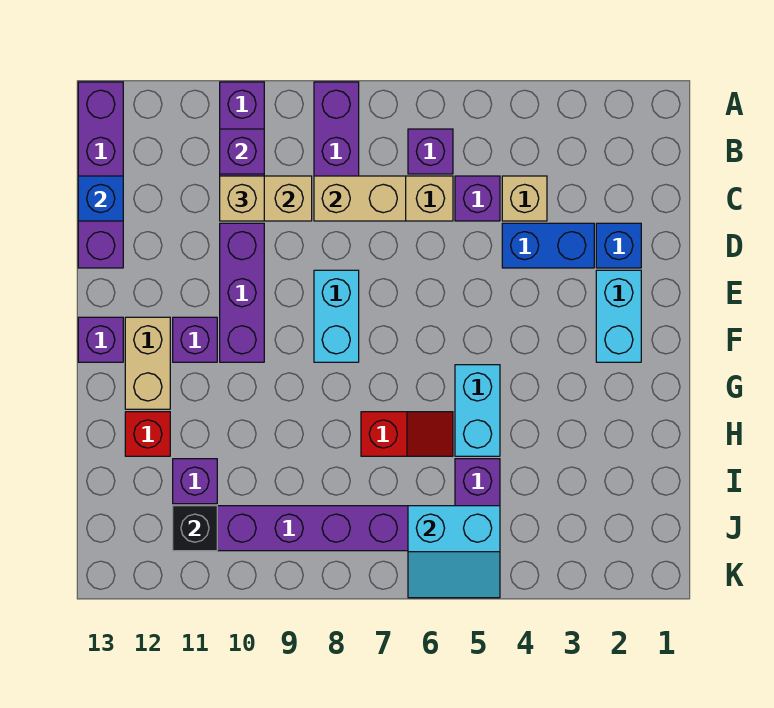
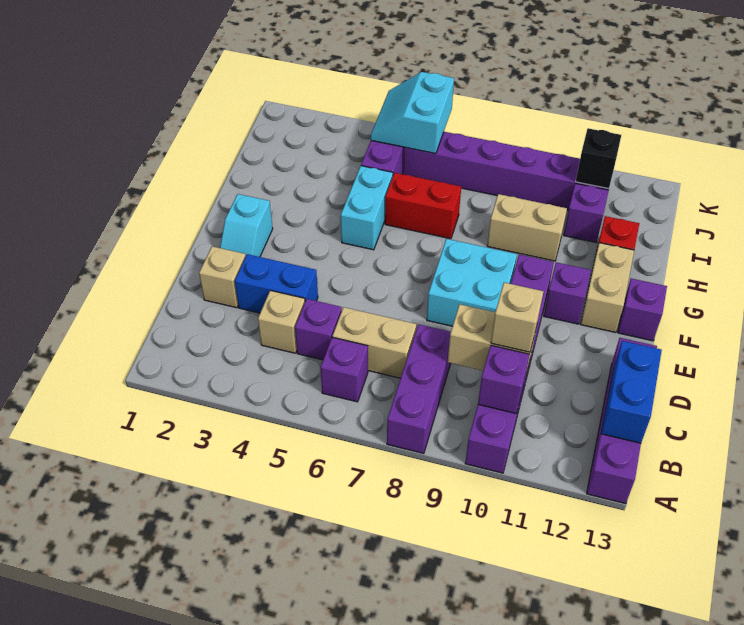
tan 1x2 brick [314,176,406,221] -> tan 1x2 brick moved to [487,194,567,261]
blue 1x1 brick [78,176,123,221] -> blue 1x2 brick [601,341,662,443]
blue 1x1 brick [596,223,641,268] -> tan 1x1 brick [199,246,246,308]
cyan 1x2 brick [596,270,641,362] -> cyan 1x2 slope [220,194,273,257]
cyan 1x2 brick [314,270,359,362] -> cyan 2x2 brick [427,239,517,326]
red 1x2 slope [361,412,453,456] -> red 1x2 brick [385,173,461,239]
cyan 2x2 slope [408,506,500,598] -> cyan 2x2 slope turned to [371,72,454,154]

